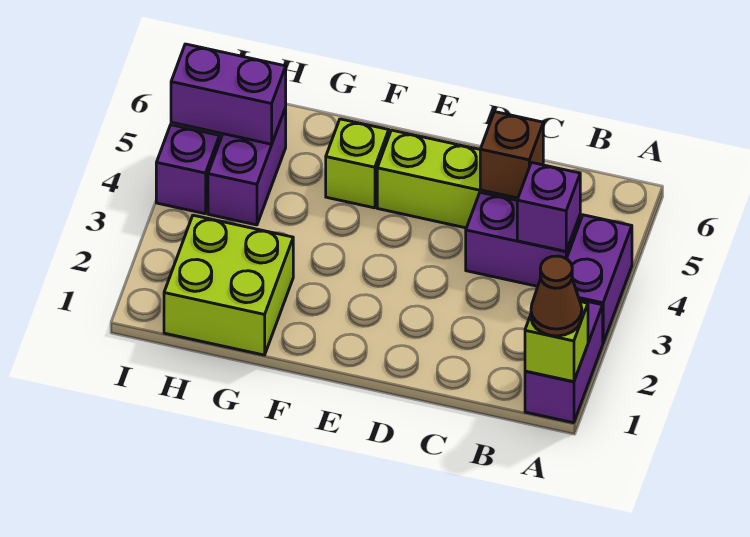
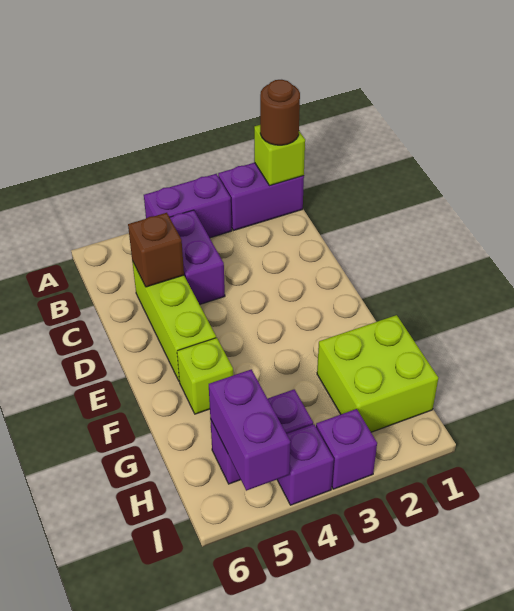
brown 1x1 cone [531,256,582,336] -> brown 1x1 round brick [260,80,300,145]
purple 1x1 brick [517,163,580,251] -> purple 1x1 brick moved to [316,409,377,489]

